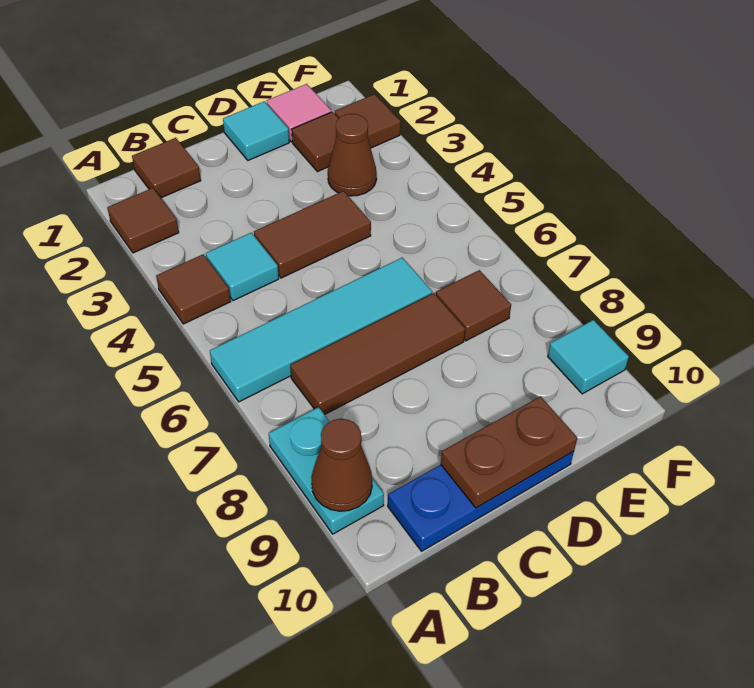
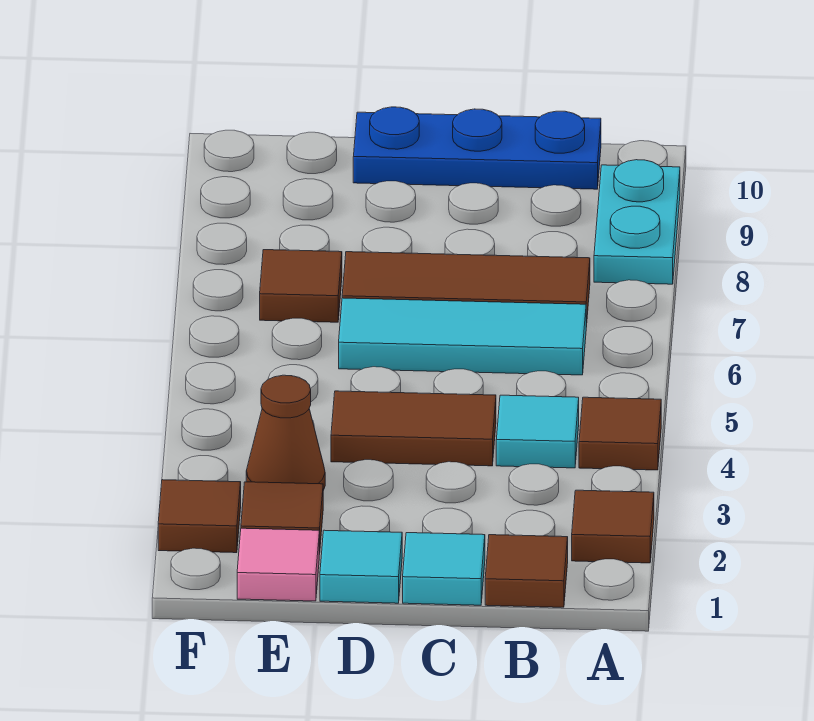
cyan 1x4 tile [210,257,432,402] -> cyan 1x3 tile [339,298,586,375]
brown 1x1 cone [311,419,372,511] -> none
brown 1x2 plate [441,396,577,508] -> none
cyan 1x1 tile [548,320,629,394] -> cyan 1x1 tile moved to [403,533,485,605]

